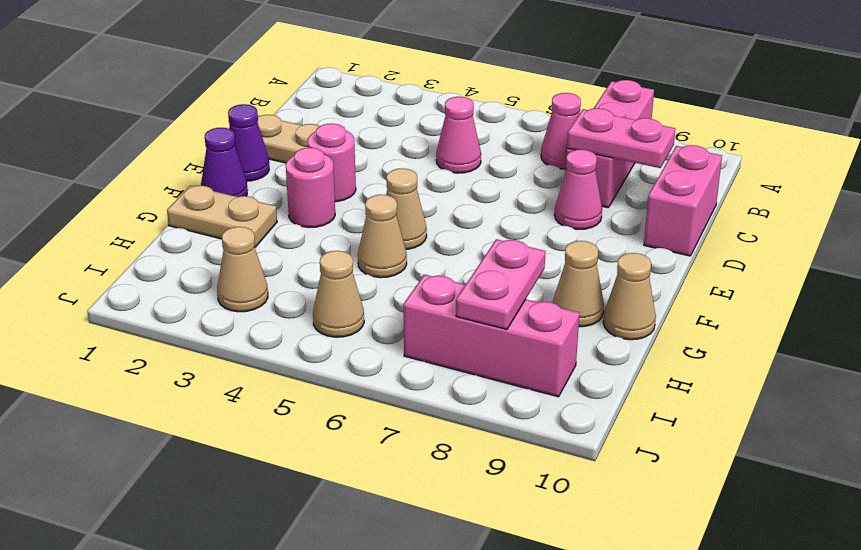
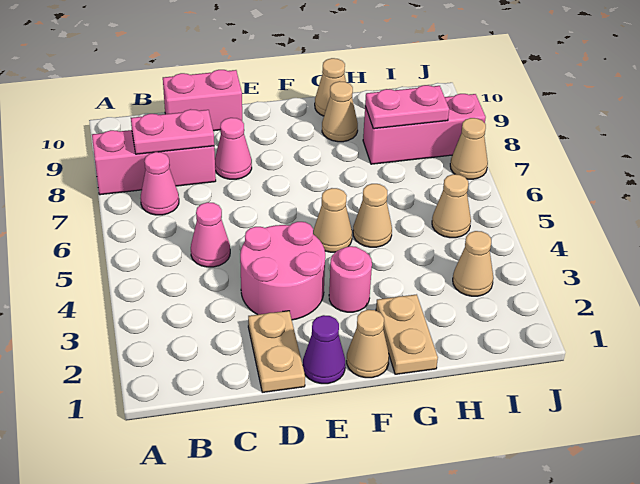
pink 1x2 plate [567,108,675,168] -> pink 1x2 plate turned to [131,109,214,154]
pink 1x1 round brick [308,124,356,202] -> pink 2x2 round brick [240,222,325,320]
purple 1x1 cone [201,128,247,197] -> tan 1x1 cone [347,310,389,378]
pink 1x3 brick [403,275,579,397] -> pink 1x3 brick turned to [363,94,486,164]
none -> tan 1x1 cone [450,118,488,179]

